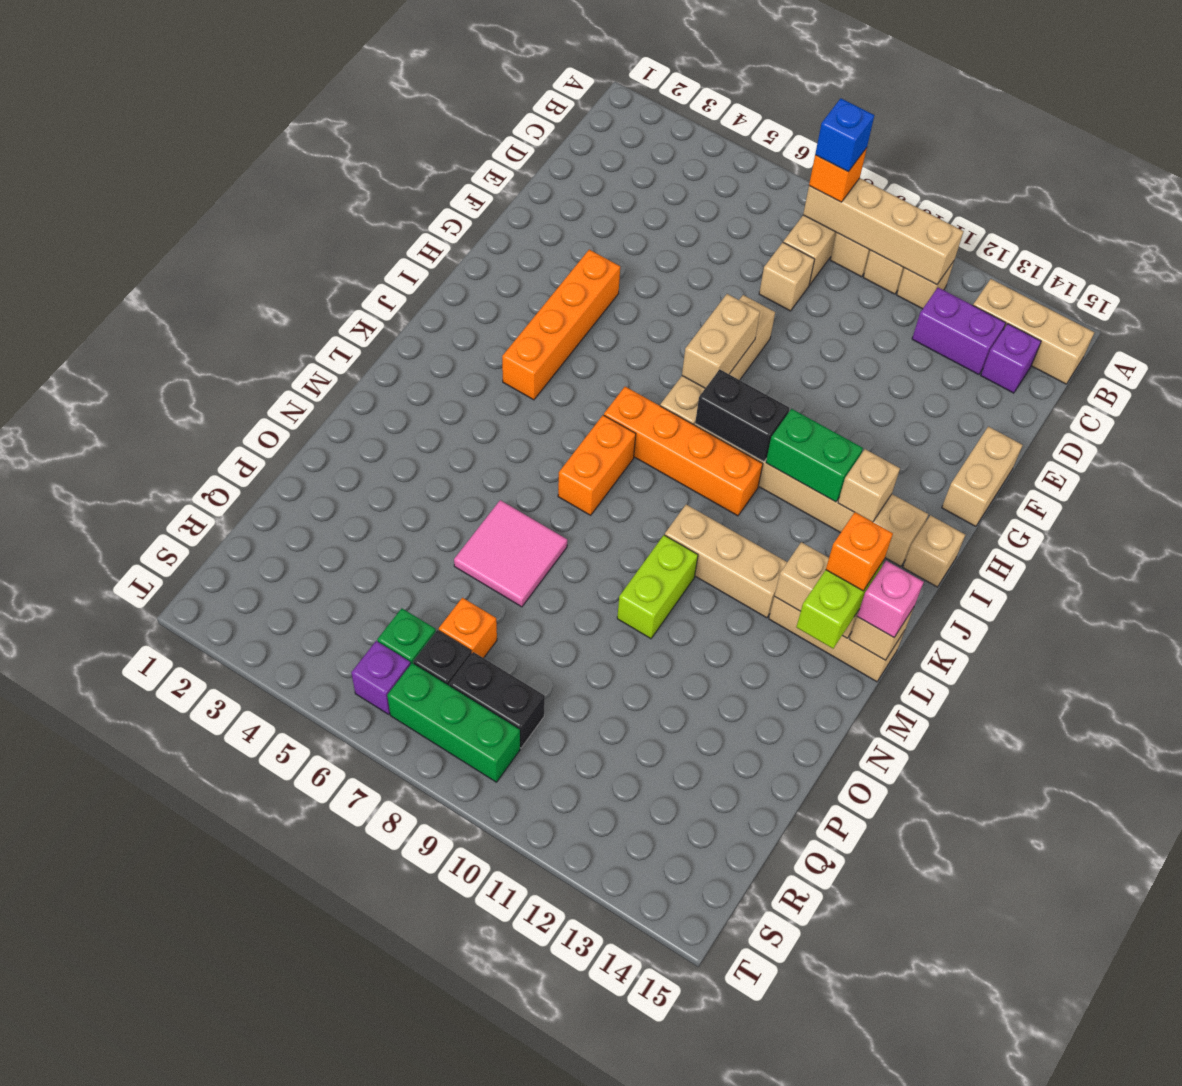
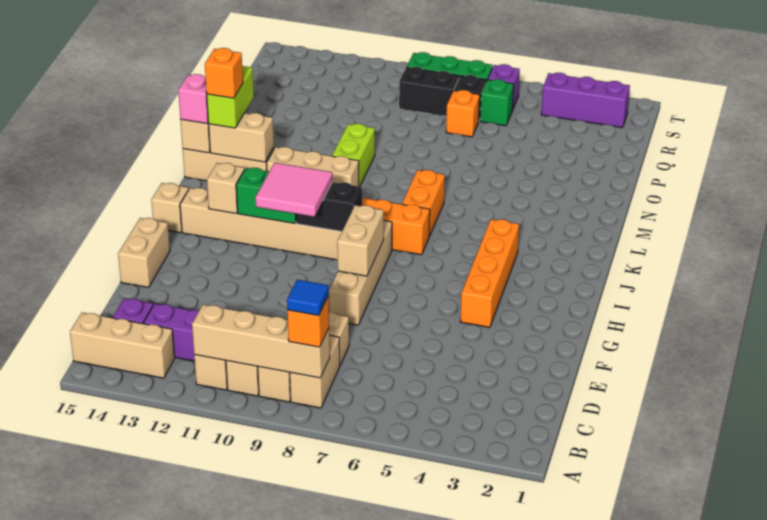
blue 1x1 brick [815,98,874,172] -> blue 1x1 tile [287,280,328,315]
pink 2x2 tile [454,500,567,607] -> pink 2x2 tile moved to [255,163,332,217]
none -> purple 1x3 brick [541,73,630,128]

